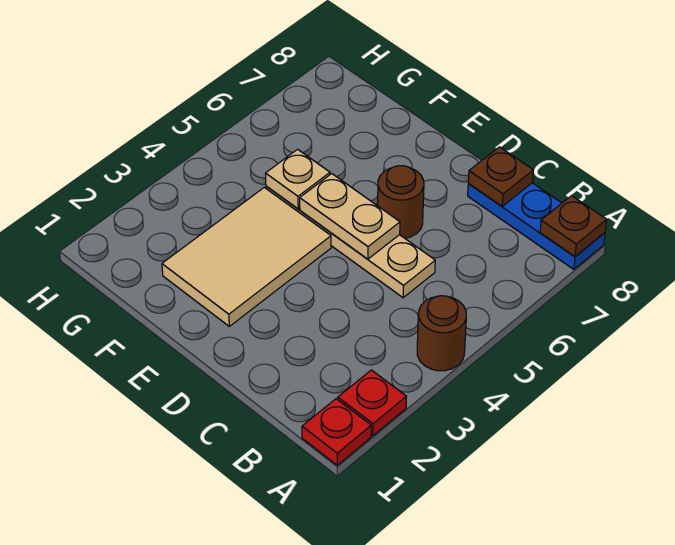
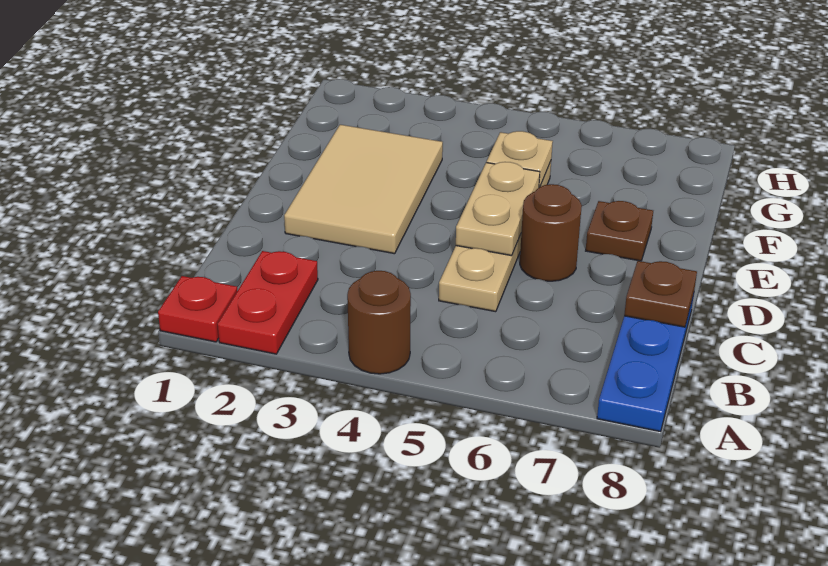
red 1x1 plate [338,370,406,436] -> red 1x2 plate [218,251,318,354]
brown 1x1 plate [540,196,607,257] -> brown 1x1 plate moved to [586,201,653,261]
tan 2x3 tile [162,187,331,326] -> tan 2x3 tile turned to [284,125,443,254]

